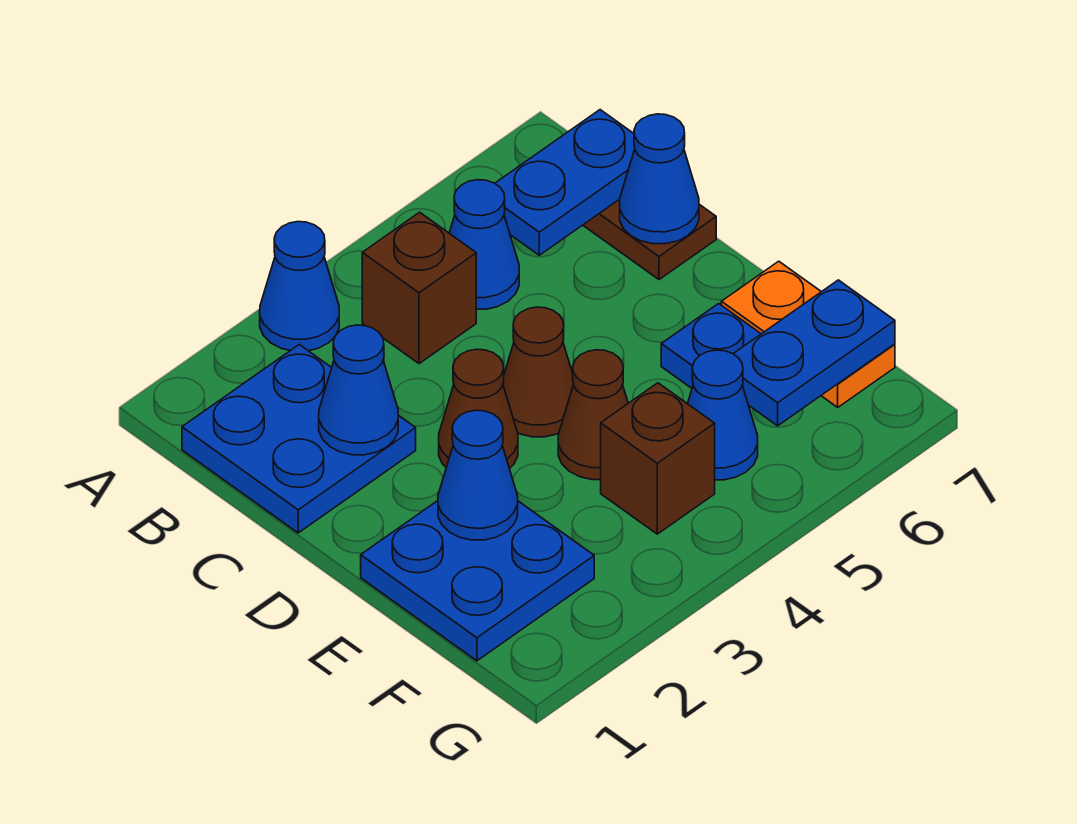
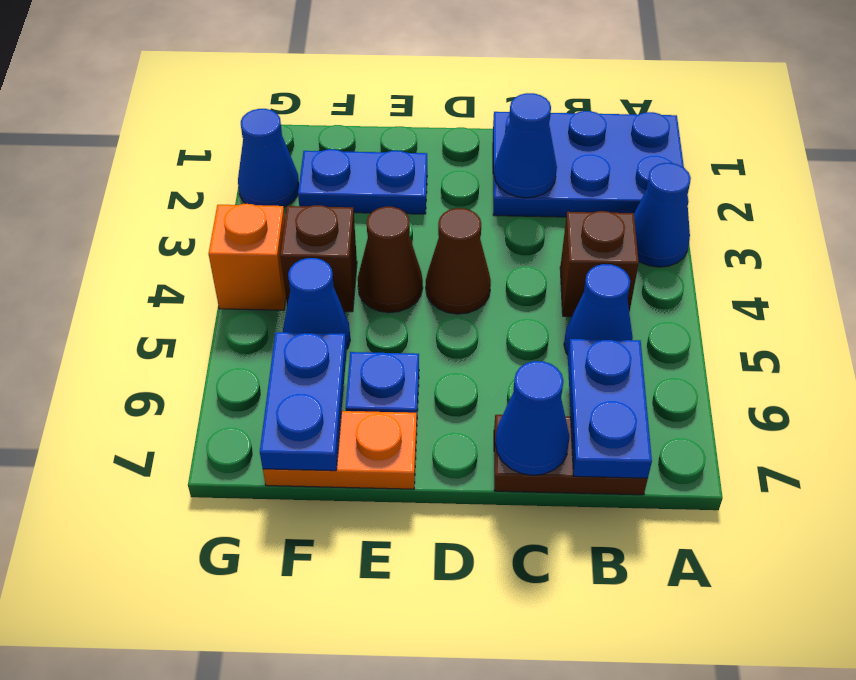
blue 2x2 plate [182,344,416,533] -> blue 2x3 plate [493,111,688,217]
brown 1x1 cone [439,349,518,468] -> none
blue 2x2 plate [361,501,594,661] -> blue 1x2 plate [298,149,427,214]
blue 1x1 cone [438,410,518,540] -> blue 1x1 cone moved to [238,109,299,207]
none -> orange 1x1 brick [209,204,286,310]

